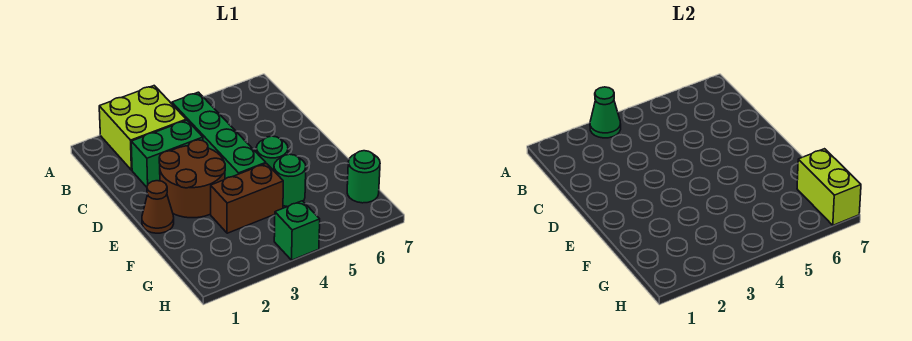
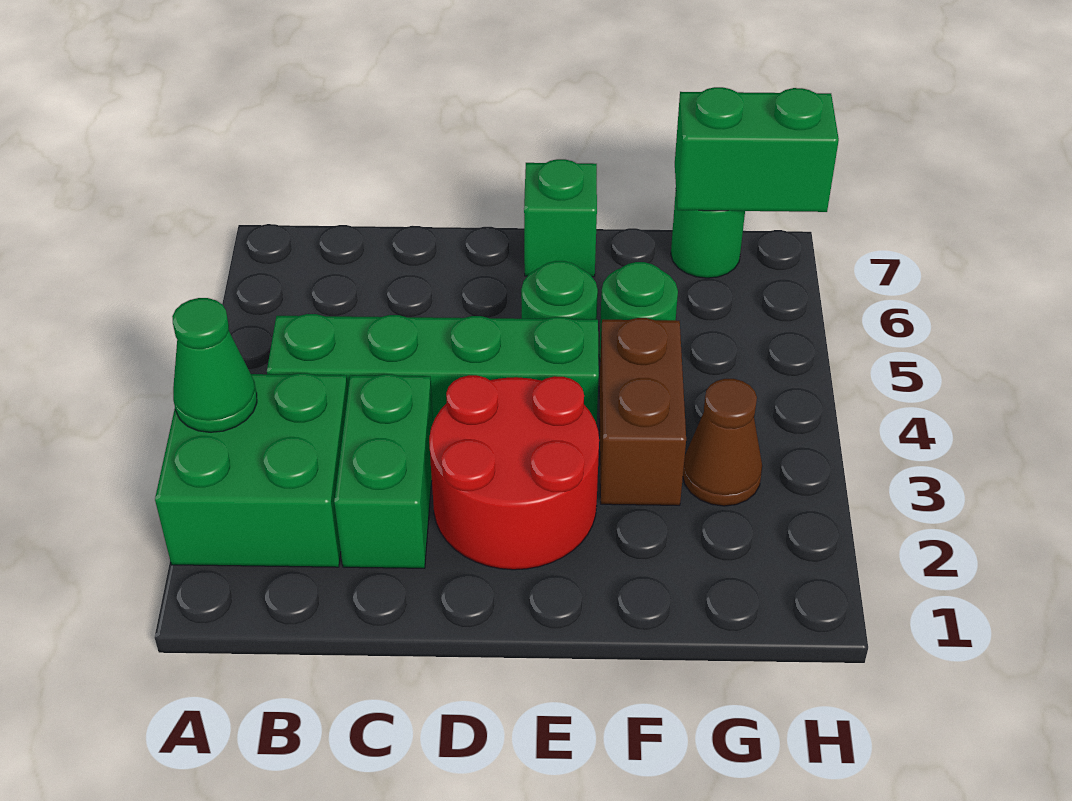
lime 2x2 brick [99,86,186,170] -> green 2x2 brick [155,373,348,567]
brown 2x2 round brick [159,140,225,218] -> red 2x2 round brick [429,375,599,570]
brown 1x1 cone [142,181,174,233] -> brown 1x1 cone moved to [683,379,762,506]
lime 1x2 brick [797,149,861,225] -> green 1x2 brick [675,87,839,212]
green 1x1 brick [274,201,320,260] -> green 1x1 brick moved to [524,159,597,277]

